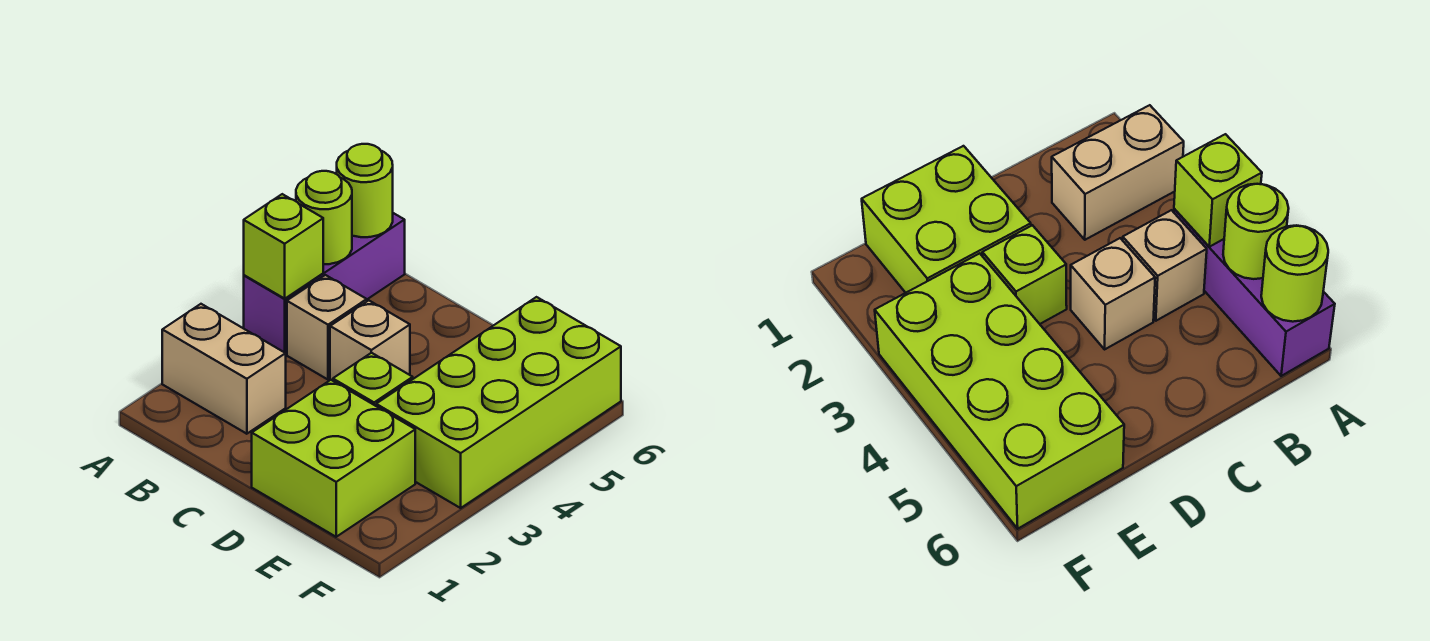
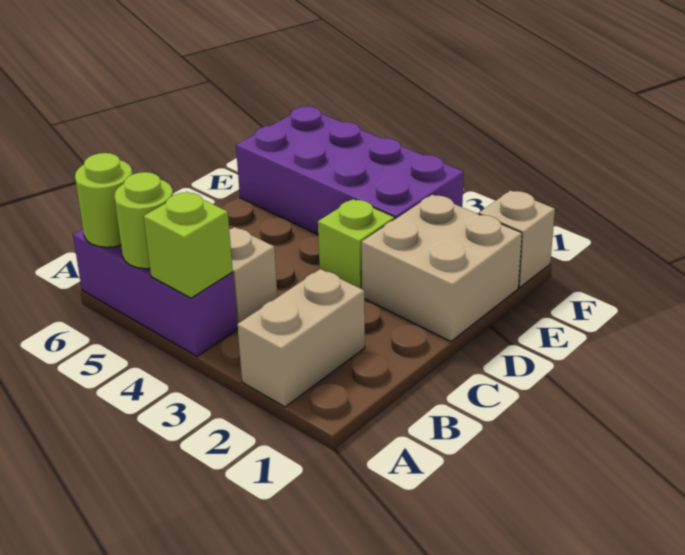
tan 1x1 brick [330,300,410,381] -> tan 1x1 brick moved to [479,191,555,288]
lime 2x2 brick [252,380,415,537] -> tan 2x2 brick [361,195,522,342]
lime 2x4 brick [376,297,621,508] -> purple 2x4 brick [236,106,464,234]

